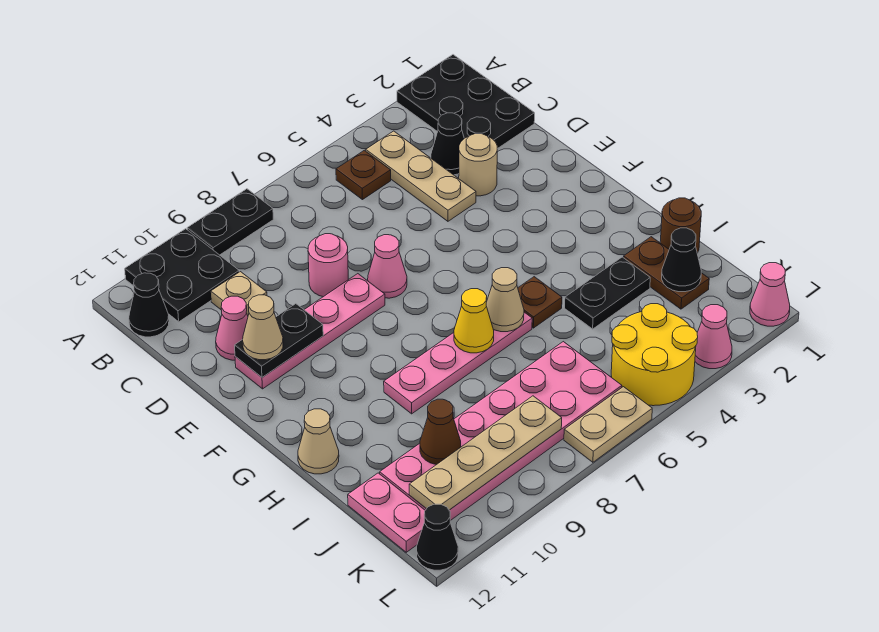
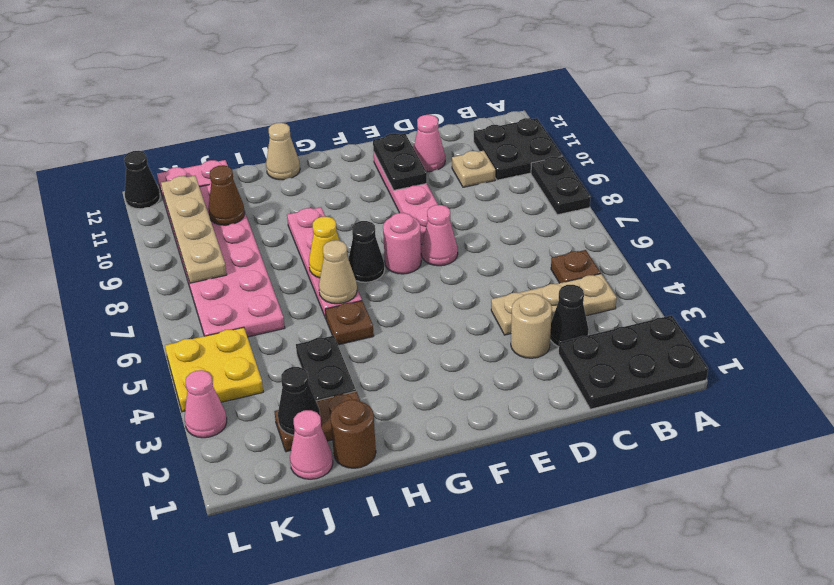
black 1x1 cone [129,273,169,337] -> black 1x1 cone moved to [348,221,385,282]
pink 1x1 round brick [308,234,348,297] -> pink 1x1 round brick moved to [383,213,421,274]
tan 1x1 cone [243,295,283,360] -> none
yellow 2x2 round brick [611,304,698,406] -> yellow 2x2 plate [165,327,263,412]
pink 1x1 cone [750,263,790,326] -> pink 1x1 cone moved to [290,410,333,479]
tan 1x2 plate [564,387,652,462] -> none

